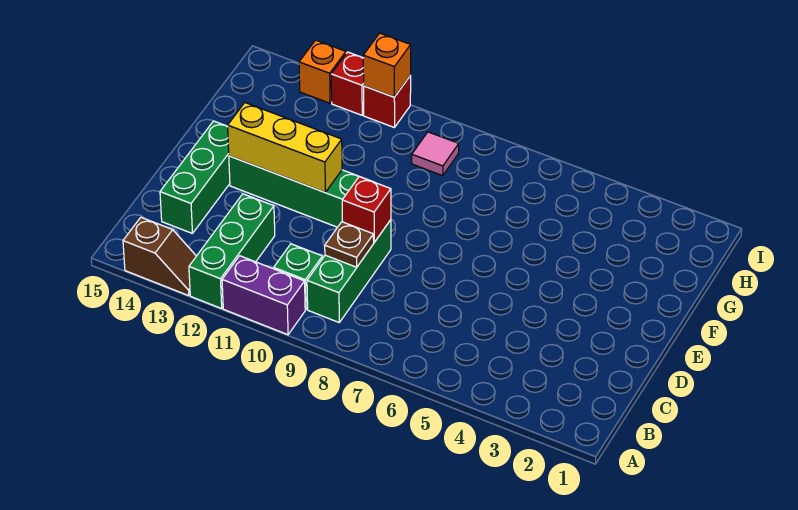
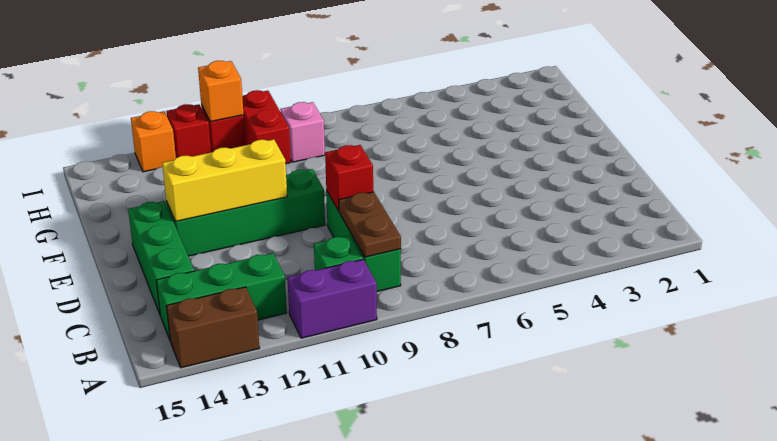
green 1x3 brick [189,194,275,309] -> green 1x3 brick turned to [156,253,287,340]
brown 1x2 slope [123,217,196,296] -> brown 1x2 brick [167,287,259,368]
brown 1x1 plate [325,222,374,267] -> brown 1x2 plate [338,192,401,257]
pink 1x1 tile [412,132,459,176] -> pink 1x1 brick [280,102,325,162]
none -> red 1x2 brick [242,90,291,164]

